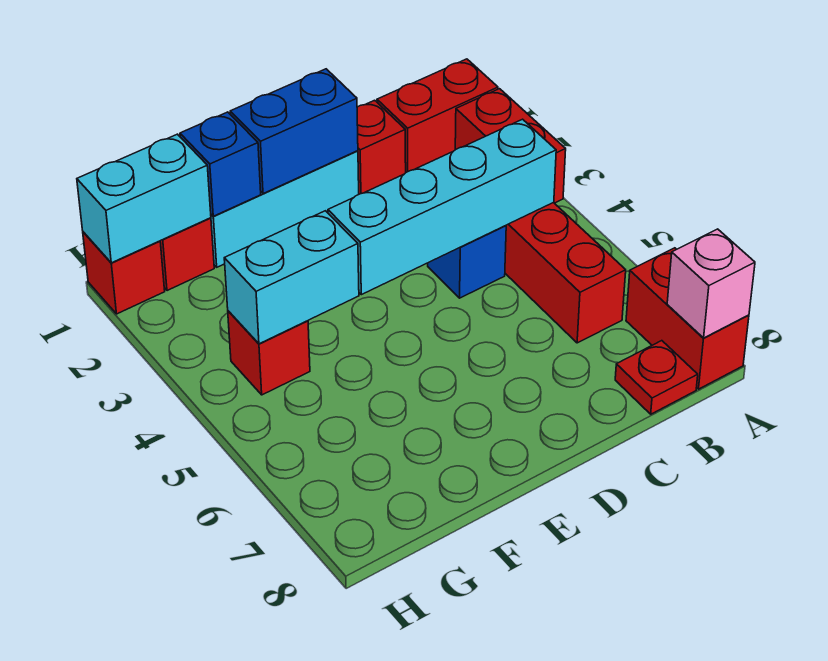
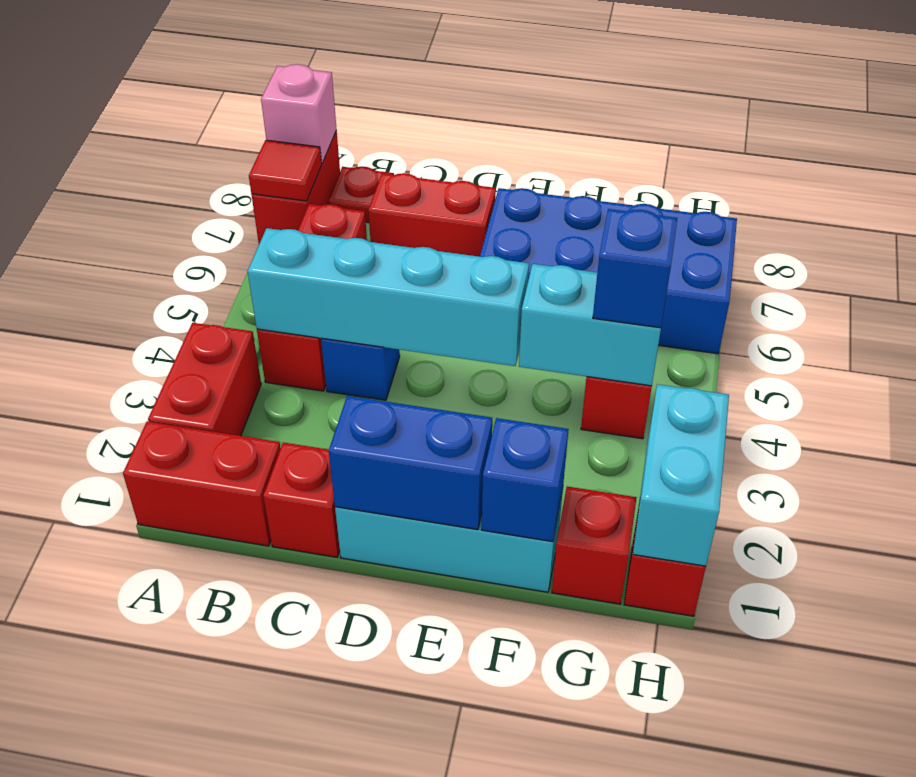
none -> red 1x1 tile [249,140,322,201]
none -> red 1x2 brick [369,173,496,257]
none -> blue 2x4 brick [480,188,737,354]
cyan 1x2 brick [77,134,211,263] -> cyan 1x2 brick turned to [633,384,729,566]
none -> blue 1x1 brick [593,209,677,328]

